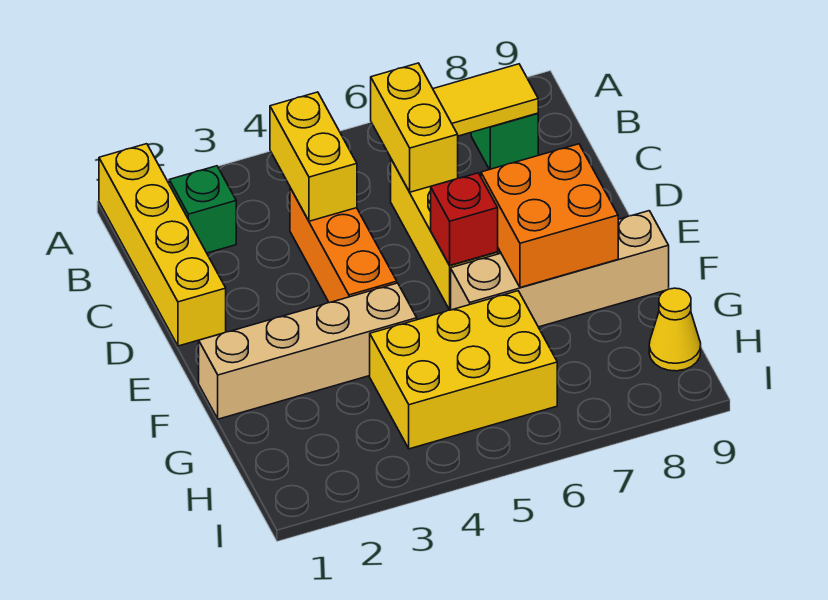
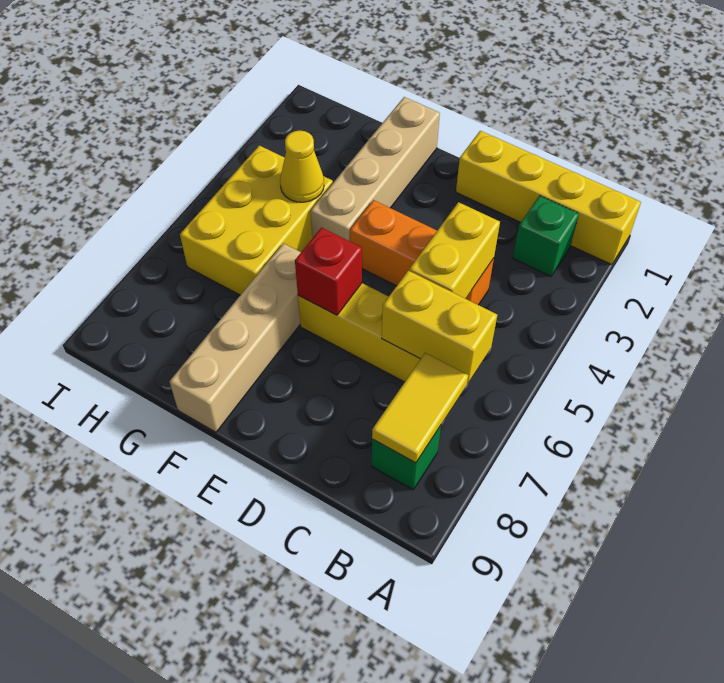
yellow 1x2 brick [270,92,357,221] -> yellow 1x2 brick turned to [409,202,500,299]
orange 2x2 brick [481,144,618,288] -> none
yellow 1x1 cone [649,288,701,371] -> yellow 1x1 cone moved to [280,131,324,202]

